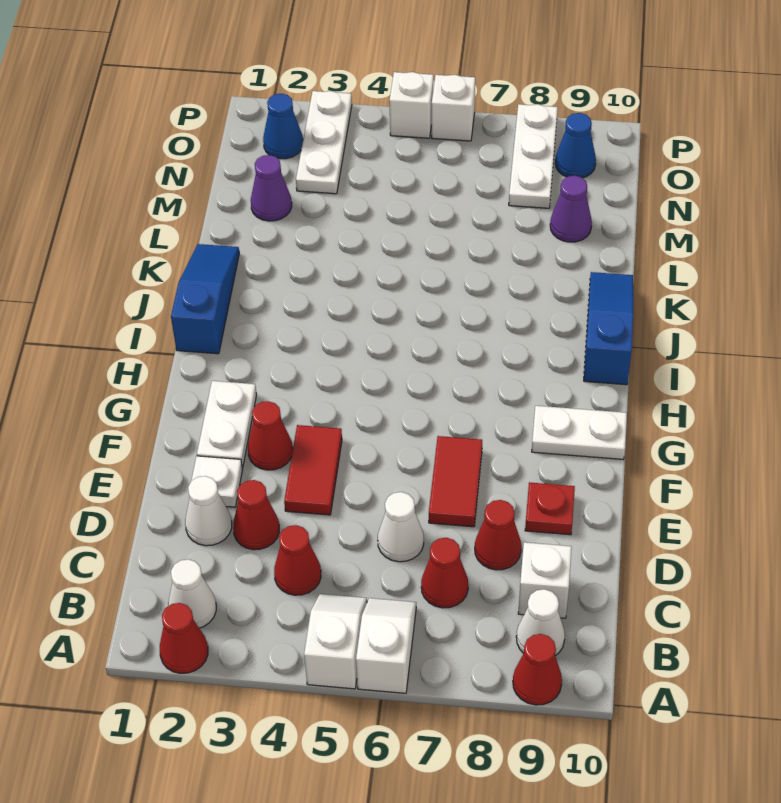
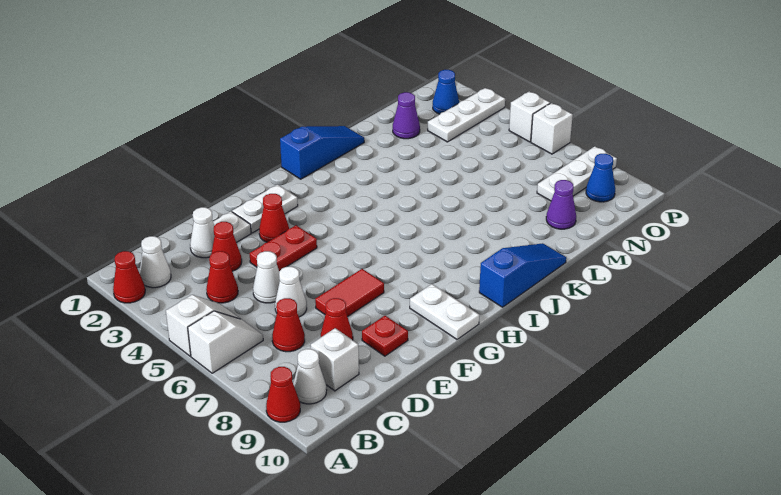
none -> white 1x1 cone [253,251,280,303]
red 1x2 tile [284,425,342,515] -> red 1x2 plate [249,225,317,271]

